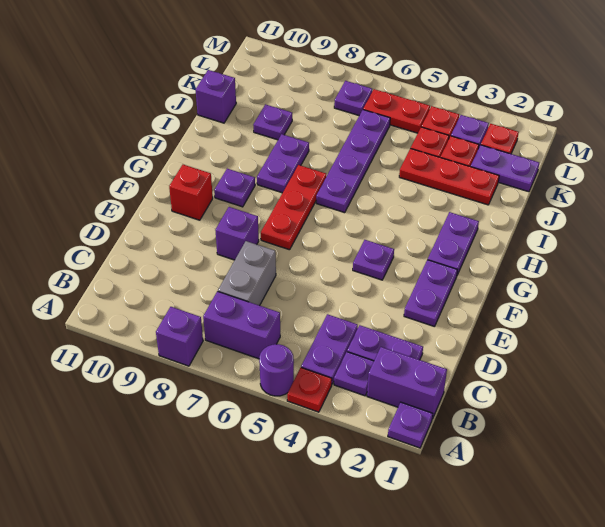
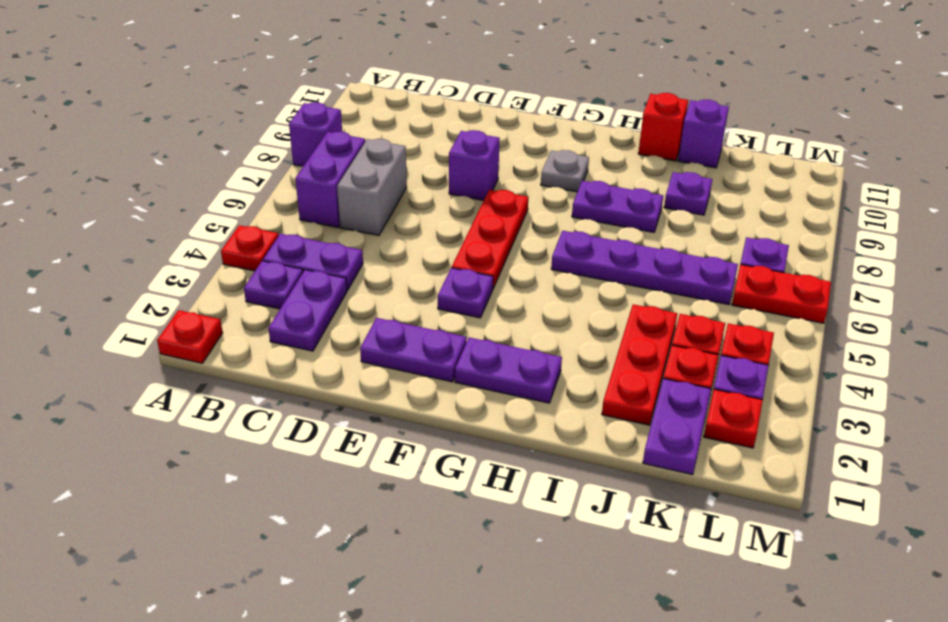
purple 1x1 plate [388,402,433,448] -> red 1x1 plate [157,310,223,363]
purple 1x1 round brick [259,344,294,396] -> none
purple 1x2 brick [367,347,447,419] -> none
grey 1x2 brick [218,241,276,306] -> grey 1x2 brick turned to [337,139,407,235]
red 1x3 plate [261,165,326,250] -> red 1x3 plate turned to [452,190,528,288]
red 1x1 brick [169,165,213,220] -> red 1x1 brick moved to [638,93,688,161]
purple 1x1 plate [214,169,255,207] -> grey 1x1 plate [541,150,589,192]
red 1x2 plate [363,89,430,133] -> red 1x2 plate turned to [732,264,831,323]

